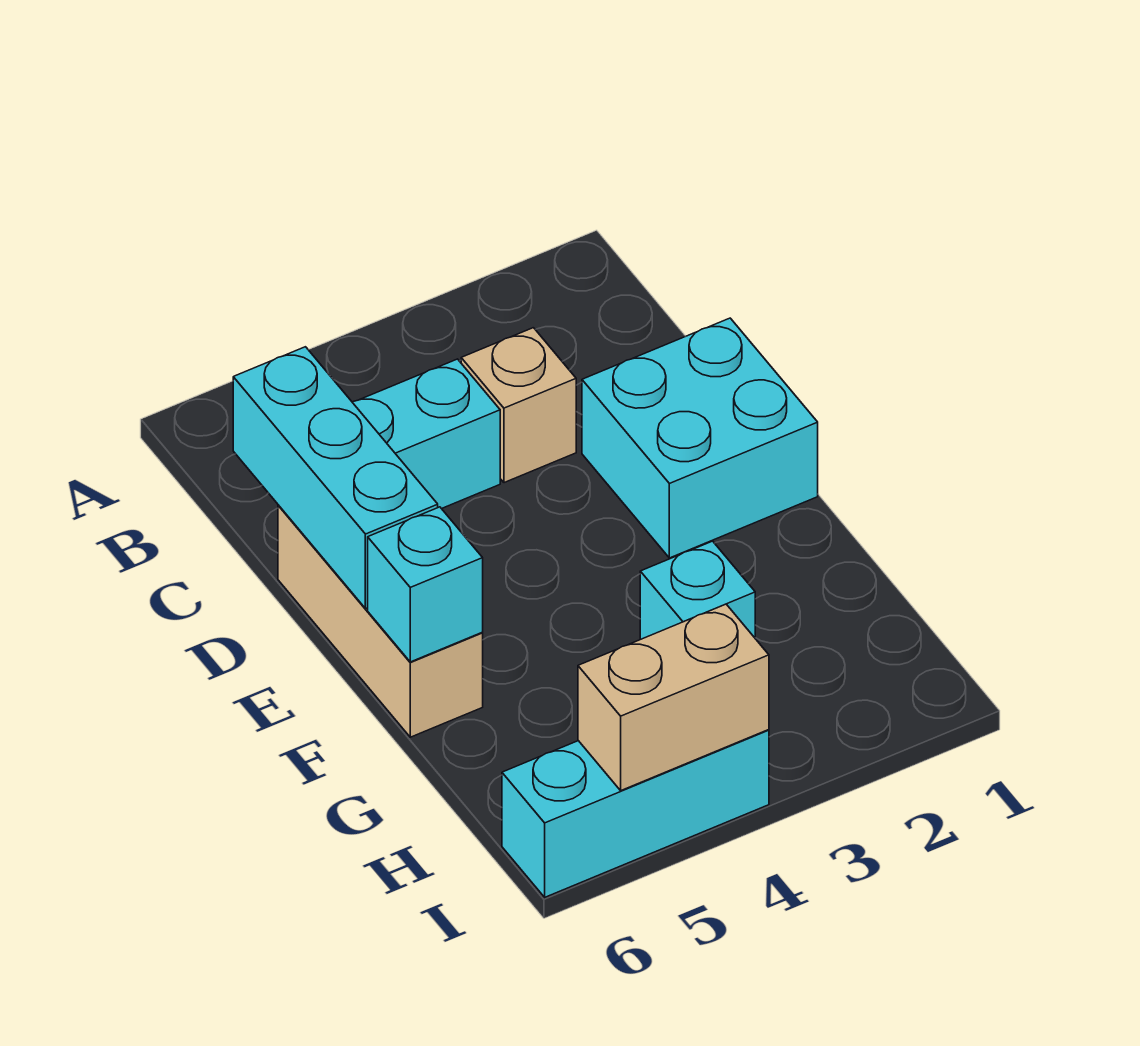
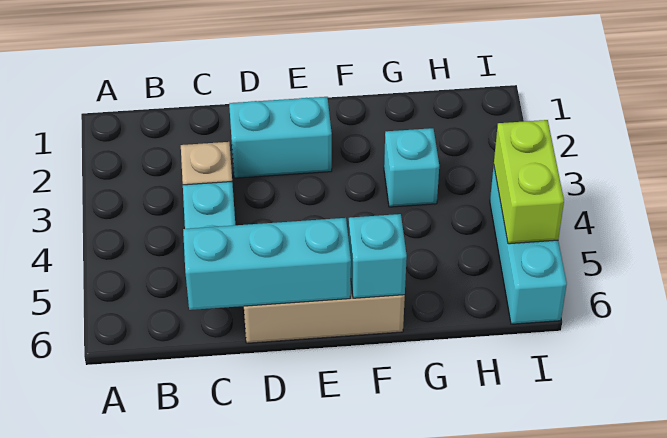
cyan 2x2 brick [582,318,818,558] -> cyan 1x2 brick [229,97,332,178]
tan 1x2 brick [578,604,769,790] -> lime 1x2 brick [494,120,564,244]

